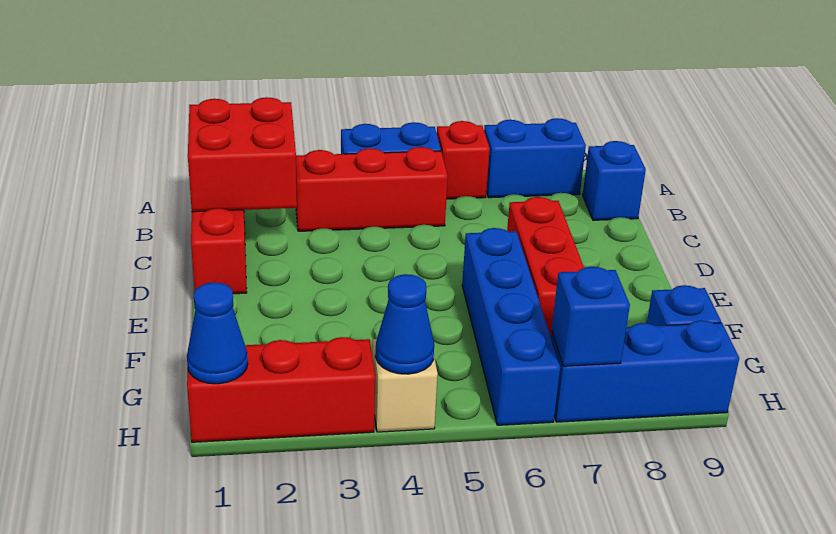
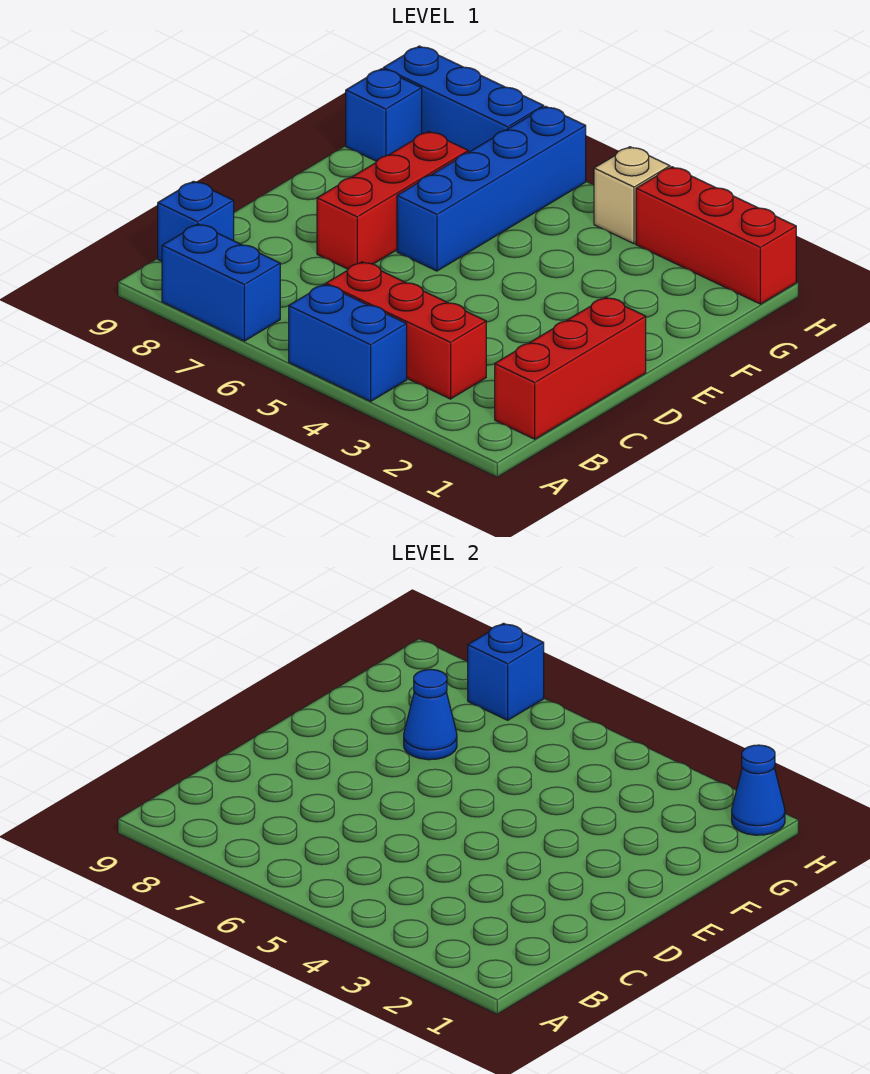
red 1x1 brick [437,121,490,199] -> none
red 2x2 brick [188,97,297,212] -> none
blue 1x1 cone [375,274,434,374] -> blue 1x1 cone moved to [404,669,457,760]

